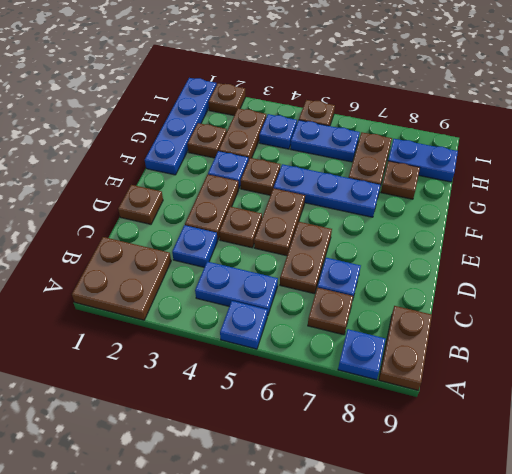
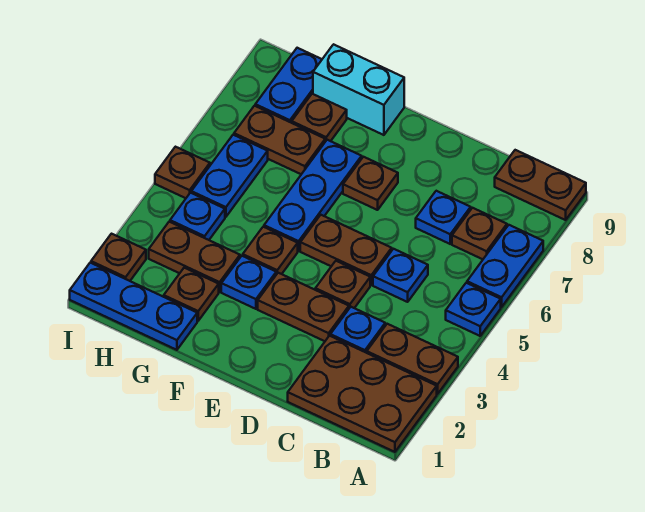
brown 2x2 plate [72,237,171,320] -> brown 2x3 plate [288,336,437,452]
blue 1x1 plate [338,329,386,380] -> blue 1x1 plate moved to [373,249,428,302]
blue 1x2 plate [195,262,278,316] -> blue 1x2 plate moved to [467,225,543,307]
brown 1x2 plate [280,222,332,294] -> brown 1x2 plate moved to [367,324,458,394]
brown 1x1 plate [118,185,163,224] -> brown 1x1 plate moved to [343,157,398,210]
blue 1x4 plate [145,78,216,175] -> blue 1x3 plate [70,263,197,350]
none -> cyan 1x2 brick [313,44,404,135]

